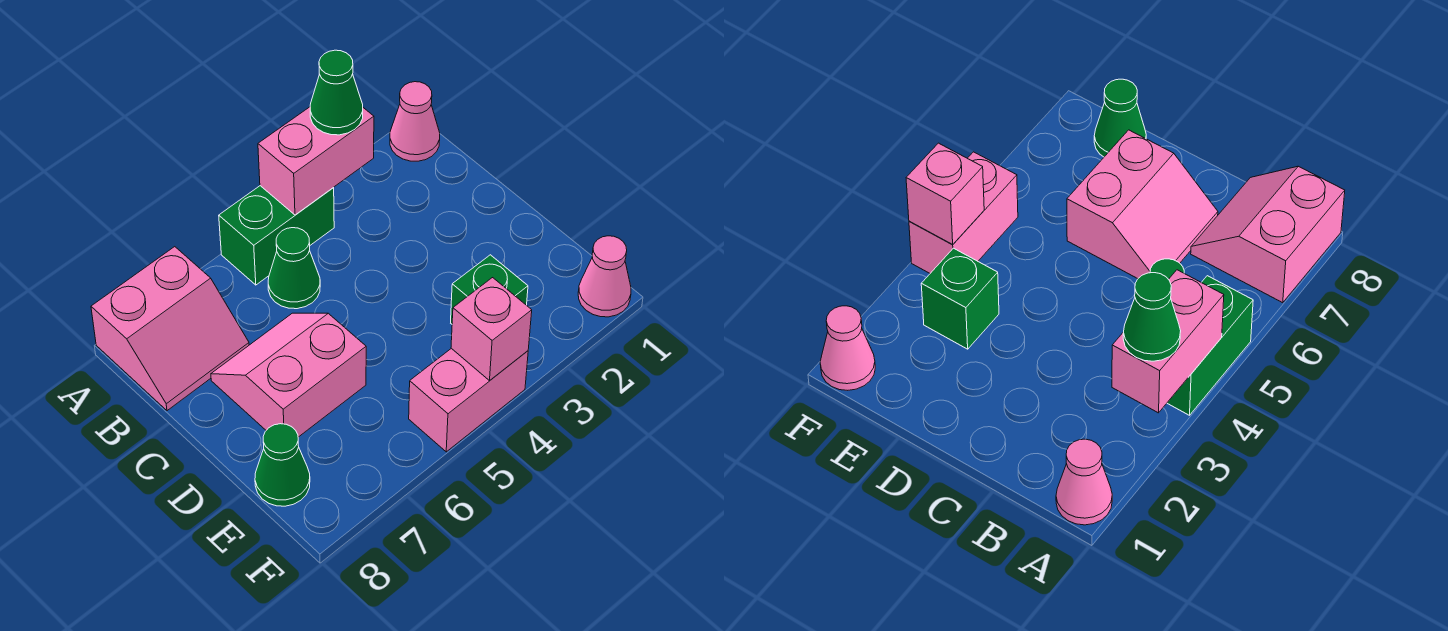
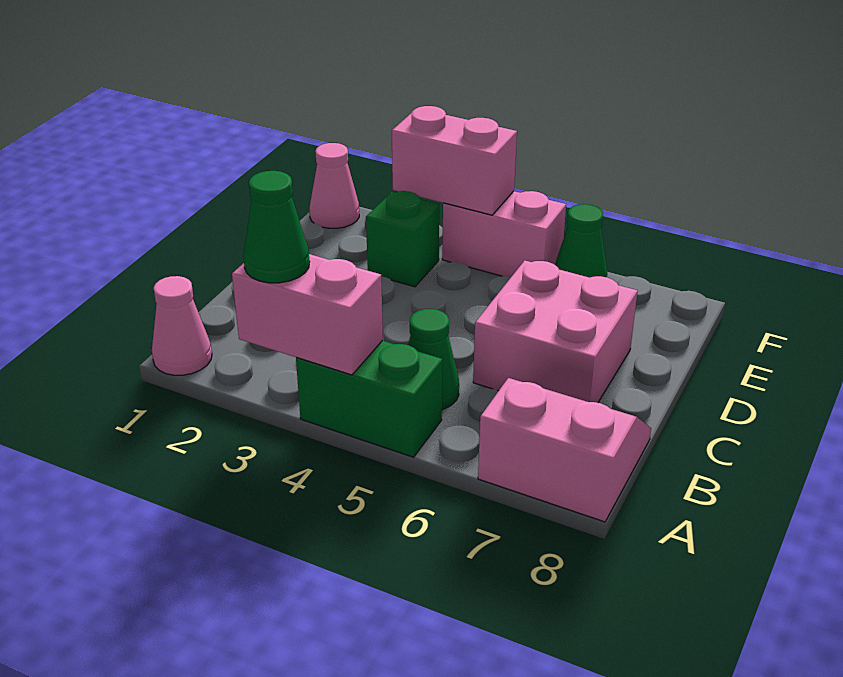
pink 2x2 slope [211,313,366,437] -> pink 2x2 brick [473,260,638,403]
green 1x1 cone [255,424,310,506] -> green 1x1 cone moved to [555,204,607,278]
pink 1x1 brick [451,278,532,381] -> pink 1x2 brick [392,106,517,215]

